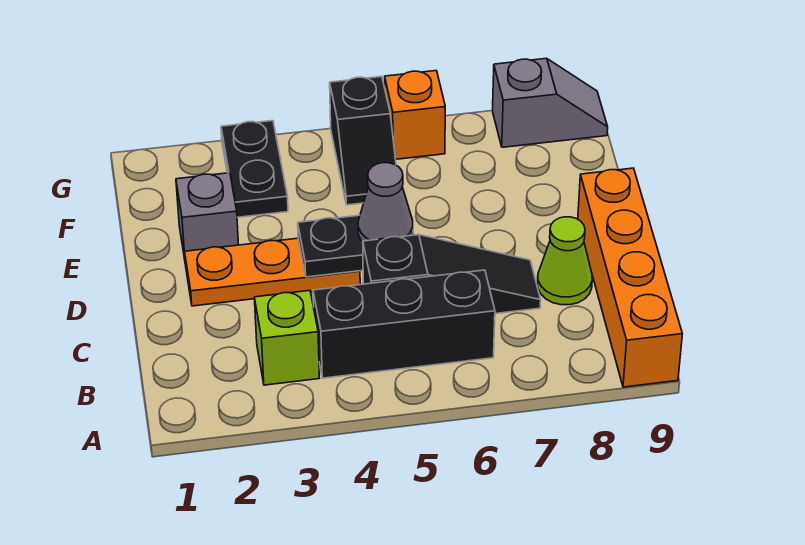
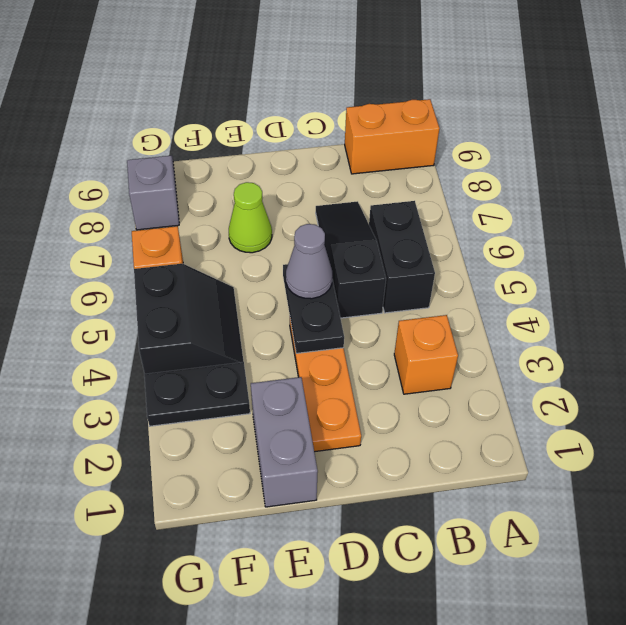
orange 1x4 brick [578,168,682,387] -> orange 1x2 brick [345,99,440,174]
lime 1x1 brick [254,291,319,385] -> orange 1x1 brick [394,315,458,394]
black 1x3 brick [313,270,495,378] -> black 1x2 brick [369,201,435,313]
lime 1x1 cone [538,217,592,305] -> lime 1x1 cone moved to [229,182,272,253]
grey 1x1 brick [176,173,239,259] -> grey 1x2 brick [251,377,318,507]
black 1x2 slope [330,77,396,205] -> black 2x2 slope [134,264,244,374]

